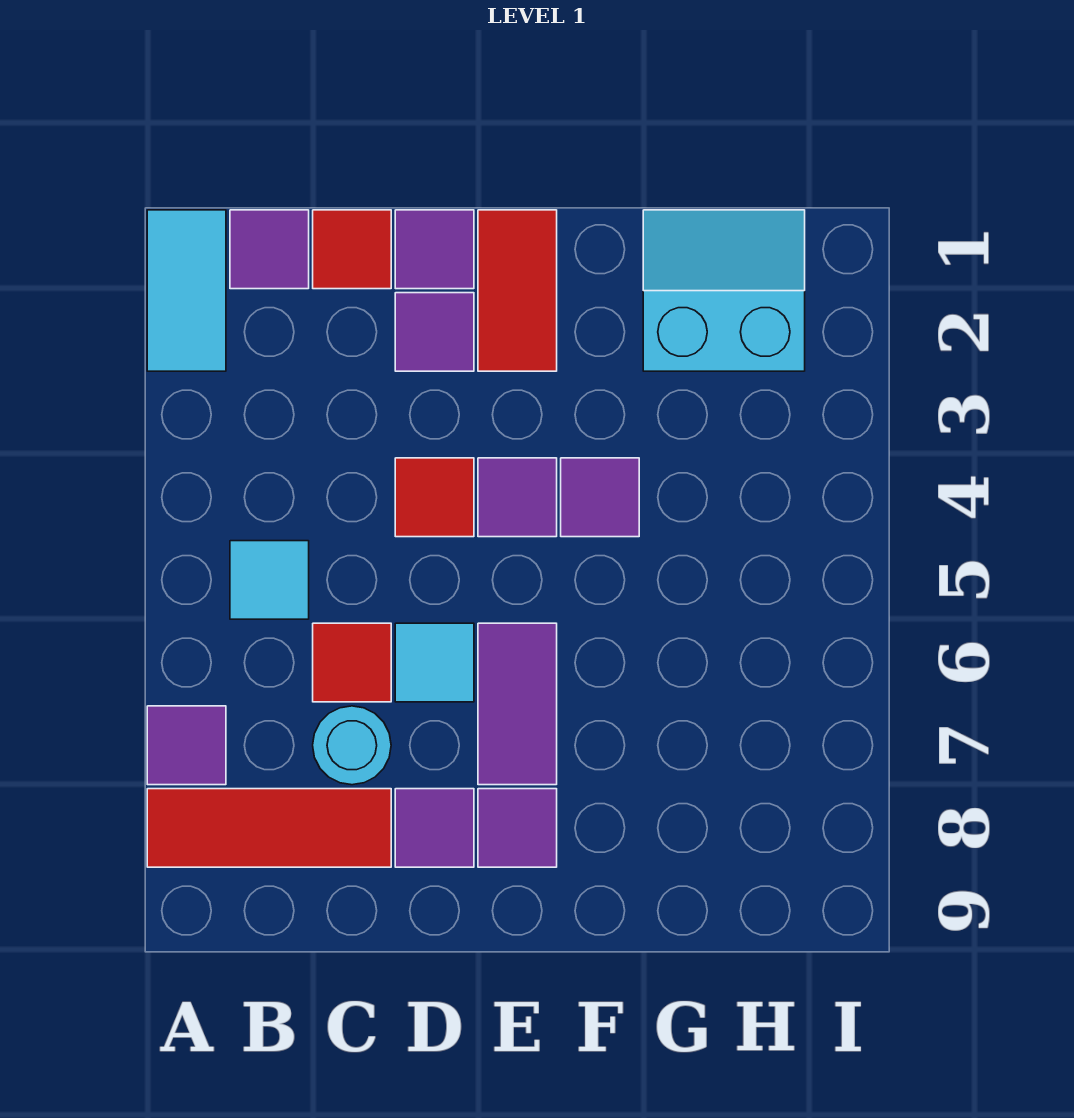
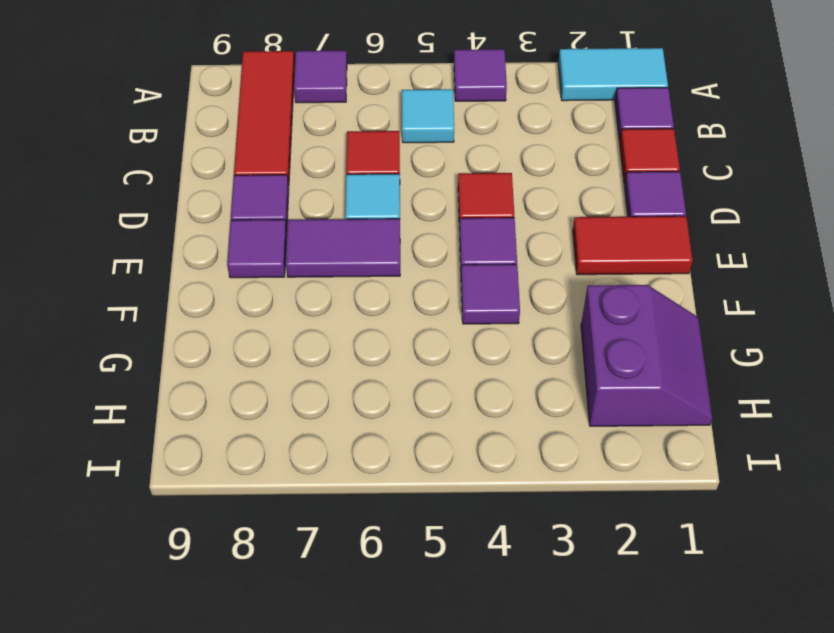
cyan 1x1 round brick [313,706,391,785] -> none
purple 1x1 tile [395,293,474,371] -> purple 1x1 tile moved to [454,49,507,101]
cyan 2x2 slope [643,210,805,371] -> purple 2x2 slope [581,285,712,426]

